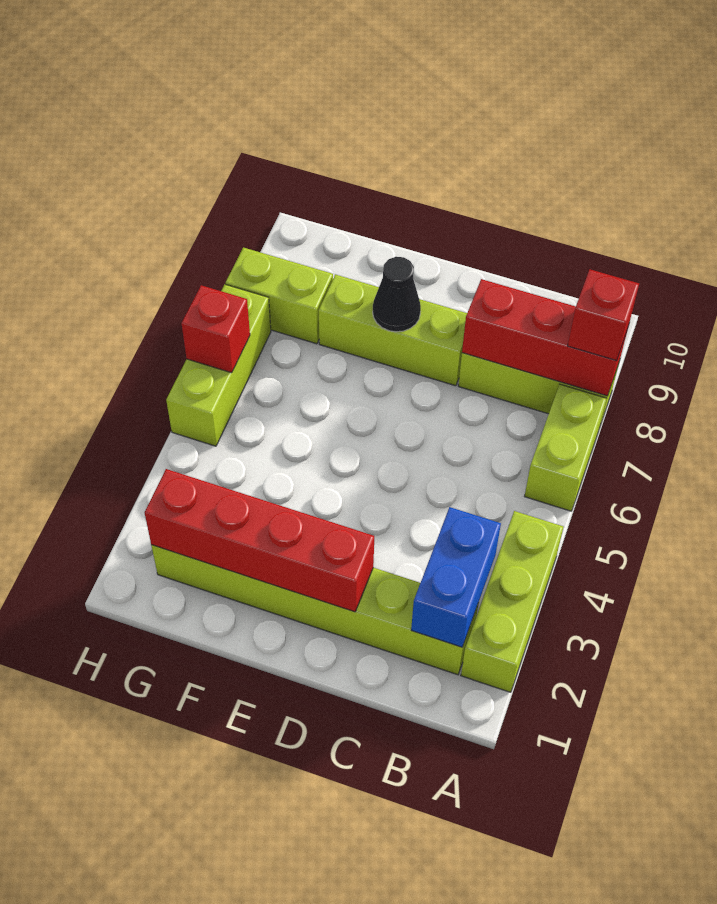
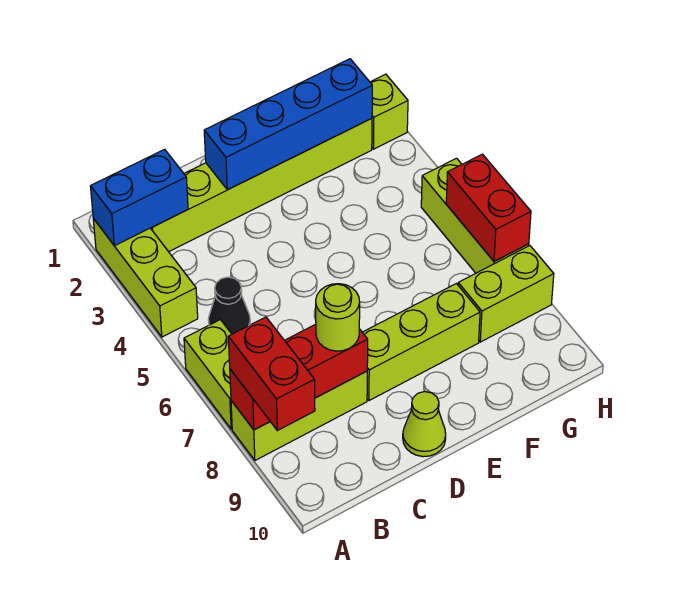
red 1x1 brick [568,269,639,361] -> red 1x2 brick [228,317,315,431]
blue 1x2 brick [411,507,501,647] -> blue 1x2 brick turned to [90,149,188,246]
none -> lime 1x1 round brick [316,284,360,351]
red 1x4 brick [145,469,374,612] -> blue 1x4 brick [204,59,372,190]
none -> lime 1x1 cone [403,392,446,457]
black 1x1 cone [373,257,421,332] -> black 1x1 cone moved to [208,277,250,334]
none -> lime 1x1 brick [370,74,408,149]
red 1x1 brick [181,285,250,373] -> red 1x2 brick [446,154,531,262]

